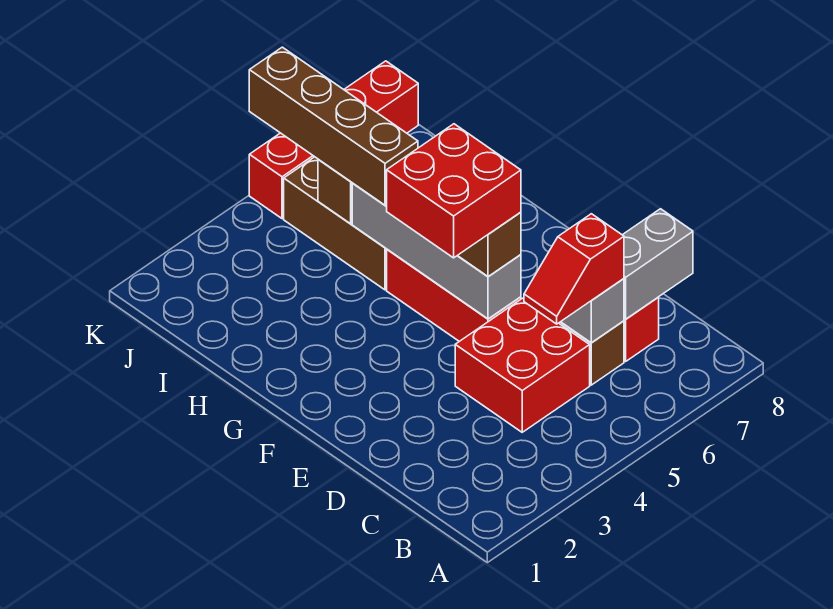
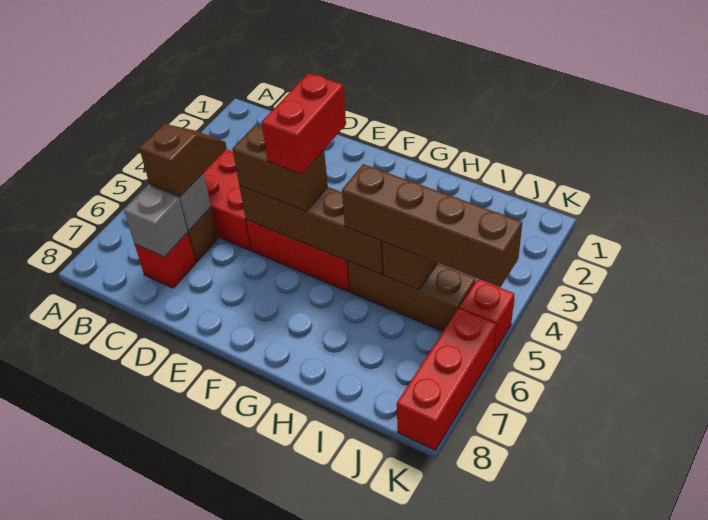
red 1x2 slope [524,214,624,324] -> brown 1x2 slope [139,124,227,197]
grey 1x2 brick [623,209,693,319] -> grey 1x1 brick [124,186,188,257]
red 2x2 brick [387,124,521,258] -> red 1x2 brick [261,73,346,174]
grey 1x4 brick [352,184,521,319] -> brown 1x4 brick [240,186,384,275]

